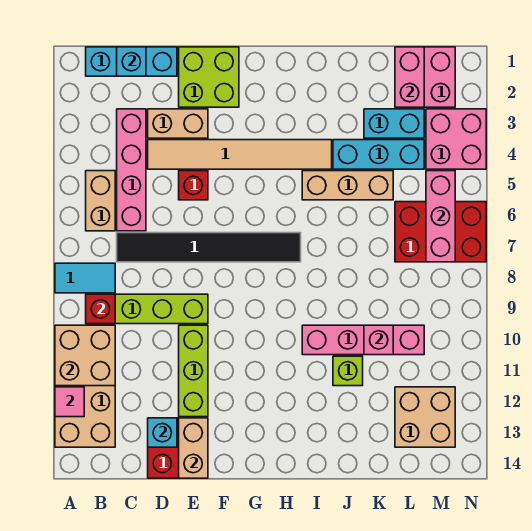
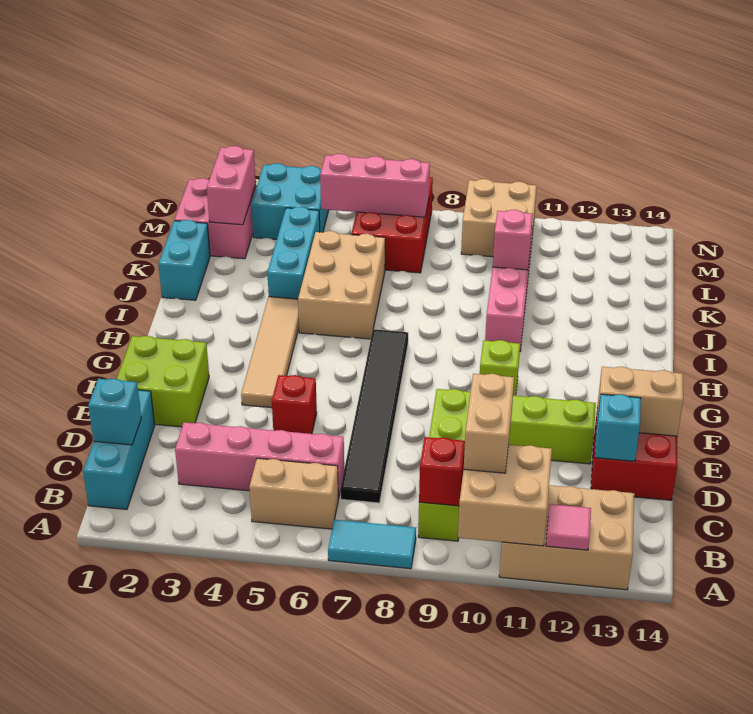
cyan 1x2 tile [55,263,115,293] -> cyan 1x2 tile turned to [328,520,416,569]
tan 1x2 brick [148,109,208,138] -> tan 1x2 brick moved to [464,374,514,473]
tan 1x6 tile [148,140,332,169] -> tan 1x4 tile [241,297,299,408]
tan 1x3 brick [302,171,393,200] -> tan 2x3 brick [298,231,385,339]
lime 1x1 brick [333,356,363,386] -> lime 1x1 brick moved to [480,340,520,396]
cyan 1x2 brick [364,109,424,138] -> cyan 1x2 brick moved to [158,220,210,300]
pink 1x2 brick [395,47,424,107] -> pink 1x2 brick turned to [207,146,256,225]
tan 2x2 brick [395,387,455,447] -> tan 2x2 brick moved to [461,179,537,257]
pink 2x2 brick [426,109,486,169] -> cyan 2x2 brick [251,163,329,239]

